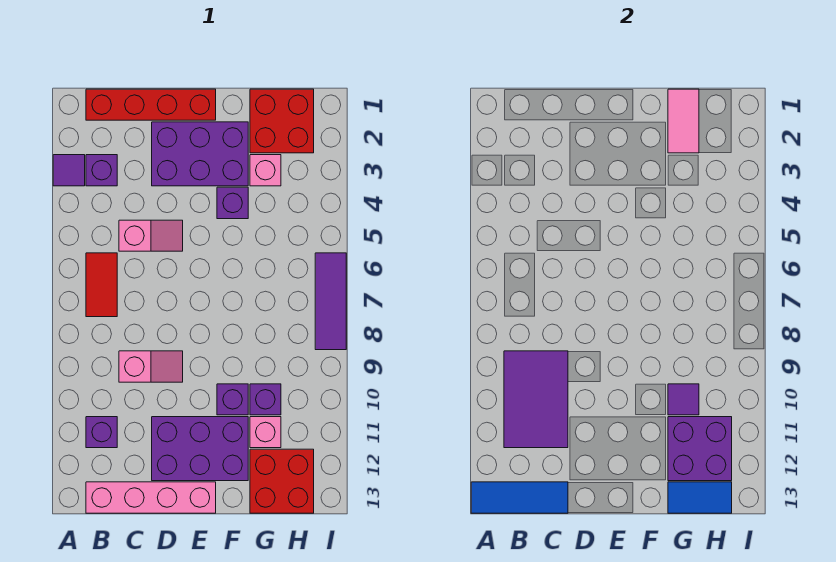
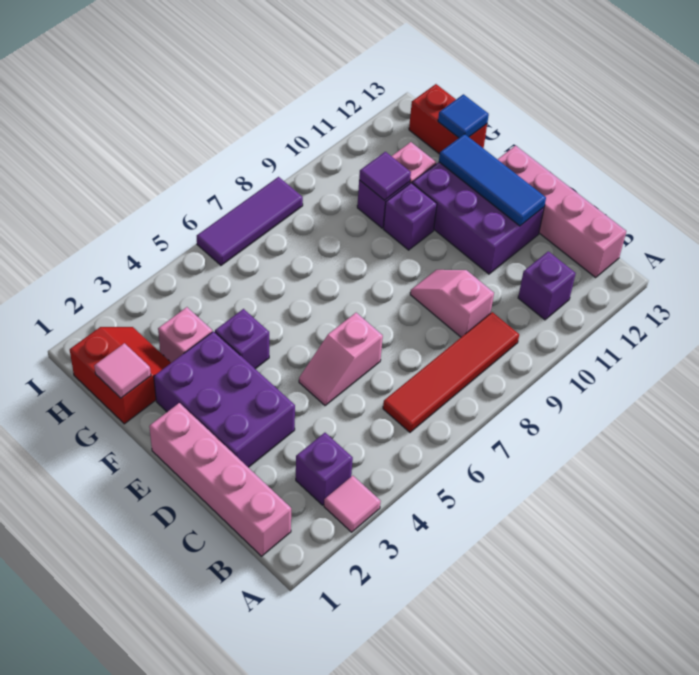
purple 1x1 tile [53,155,85,186] -> pink 1x1 tile [324,476,381,532]
blue 1x3 tile [471,482,568,513] -> blue 1x3 tile moved to [439,134,546,226]
red 1x4 brick [86,89,216,120] -> pink 1x4 brick [149,403,291,556]
red 1x2 tile [86,253,117,317] -> red 1x4 tile [383,312,519,432]
purple 2x3 tile [504,351,568,448] -> none
pink 1x2 slope [119,220,183,251] -> pink 1x2 slope turned to [299,313,383,406]
red 2x2 brick [250,89,314,153] -> red 2x2 slope [70,327,171,424]
pink 1x2 tile [668,89,699,153] -> pink 1x1 tile [94,343,151,398]
purple 2x2 brick [668,417,732,481] -> none
red 2x2 brick [250,449,314,513] -> red 1x2 brick [409,84,487,154]
blue 1x2 tile [668,482,732,513] -> blue 1x1 tile [438,94,489,138]

